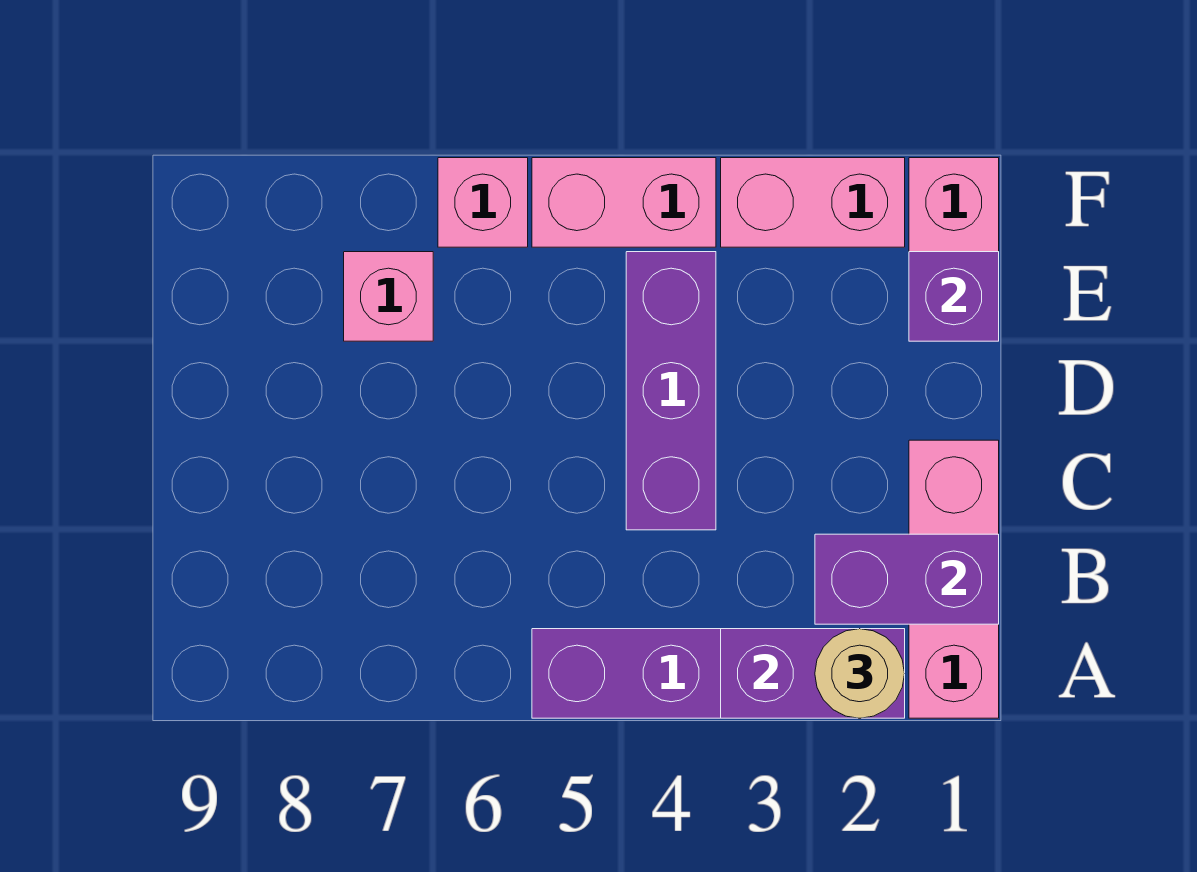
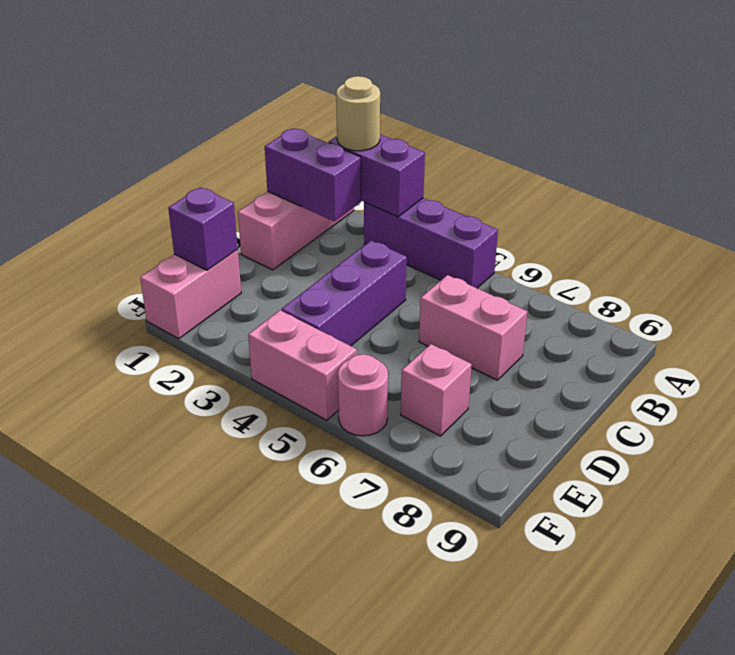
pink 1x2 brick [721,158,905,247] -> pink 1x2 brick moved to [419,275,527,380]
pink 1x1 brick [438,158,528,247] -> pink 1x1 round brick [338,354,388,436]

